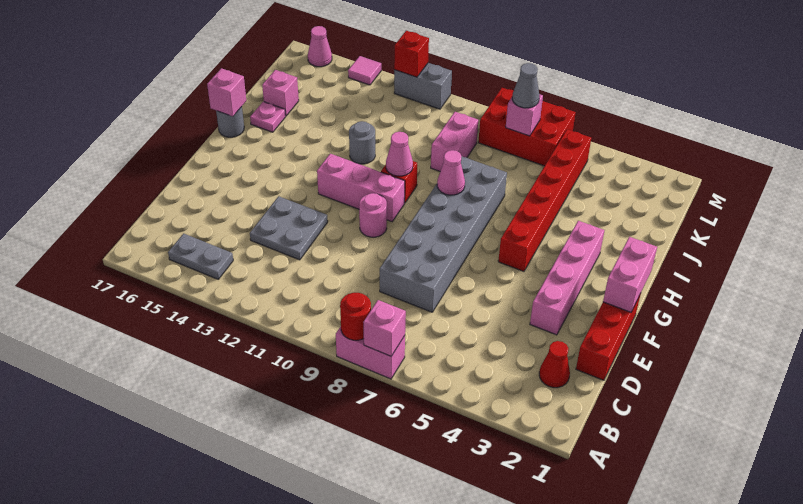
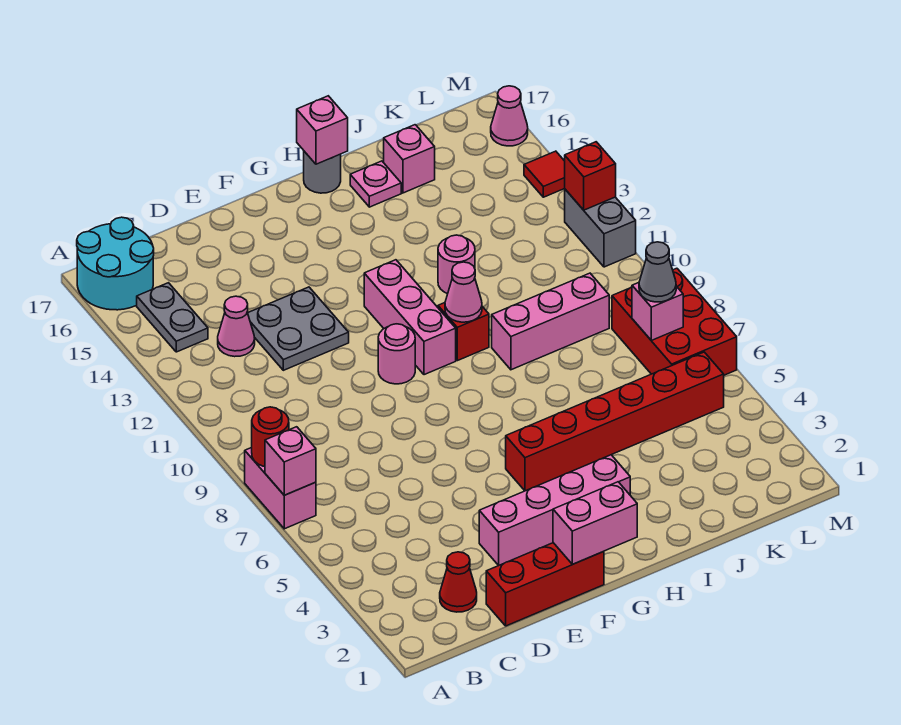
none -> cyan 2x2 round brick [77,217,154,310]
grey 2x6 brick [380,156,507,312] -> none
pink 1x1 cone [437,150,465,195] -> pink 1x1 cone moved to [218,296,255,357]
grey 1x1 round brick [349,121,375,164] -> pink 1x1 round brick [438,235,475,294]
pink 1x2 brick [431,112,478,171] -> pink 1x3 brick [492,273,609,370]
pink 1x1 tile [348,56,381,85] -> red 1x1 tile [524,151,565,197]

